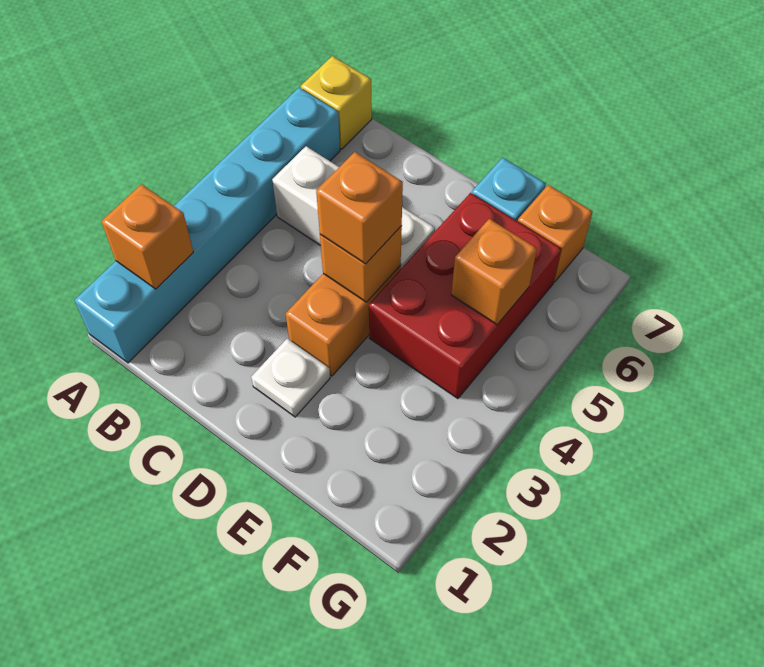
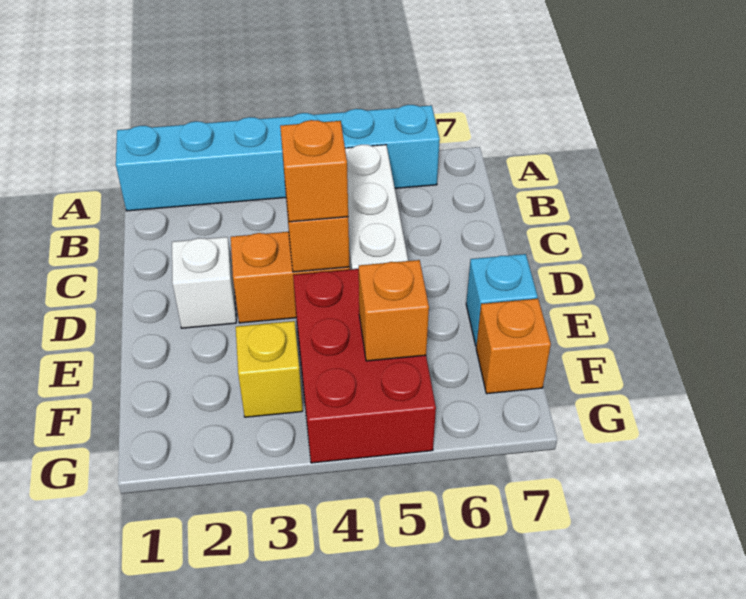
orange 1x1 brick [102,184,193,289] -> none
yellow 1x1 brick [301,56,372,149] -> yellow 1x1 brick moved to [236,321,303,417]
white 1x1 plate [251,339,330,417] -> white 1x1 brick [172,237,236,328]
red 2x3 brick [369,193,561,399] -> red 2x3 brick turned to [293,269,436,463]

